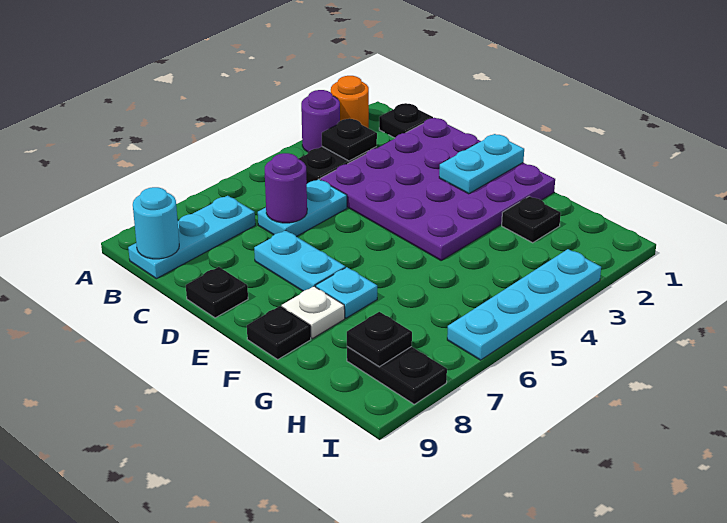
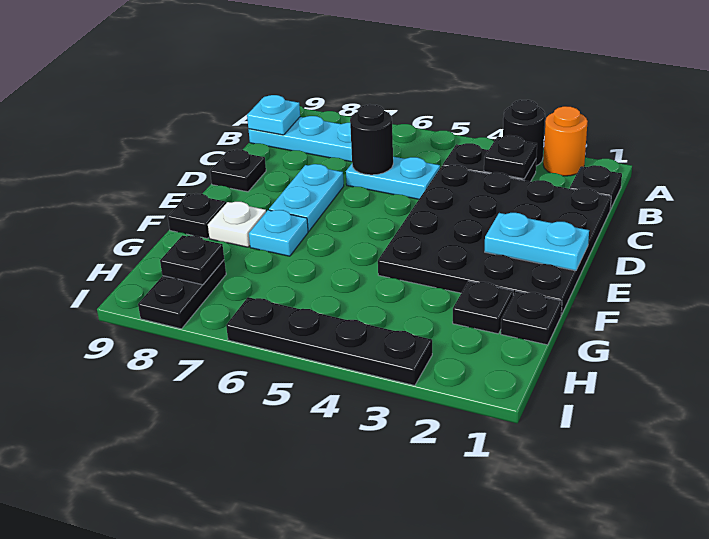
purple 1x1 round brick [301,90,340,152] -> black 1x1 round brick [503,100,545,166]
cyan 1x1 round brick [133,187,179,259] -> cyan 1x1 plate [247,95,300,135]
purple 4x4 plate [320,118,555,260] -> black 4x4 plate [378,165,611,315]
purple 1x1 round brick [265,153,307,223] -> black 1x1 round brick [350,104,393,175]
none -> black 1x1 plate [501,291,562,345]
cyan 1x4 plate [447,249,601,360] -> black 1x4 plate [226,297,432,386]

